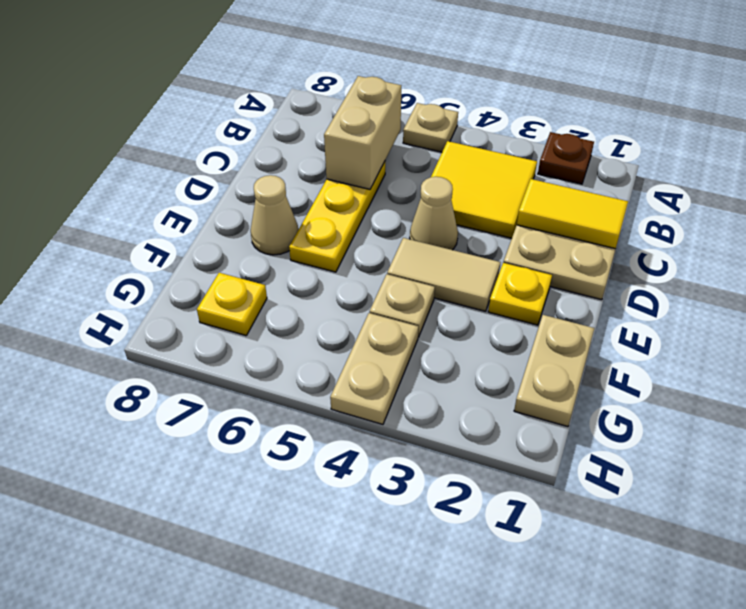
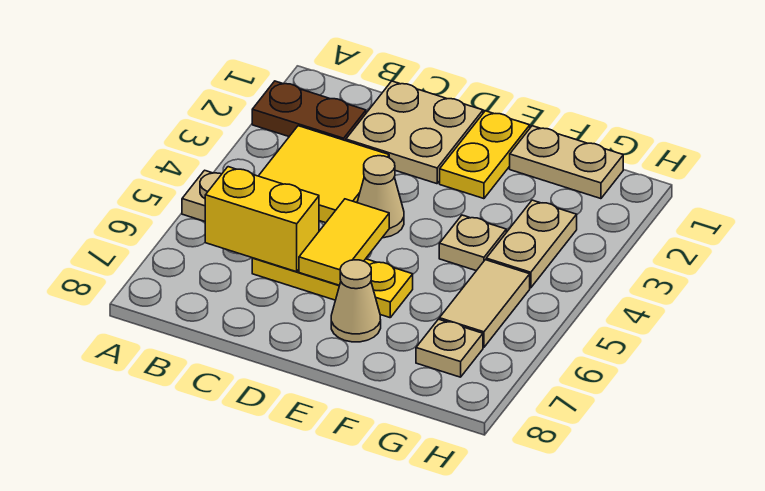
brown 1x1 plate [538,132,594,184] -> brown 1x2 plate [252,81,366,141]
tan 1x2 brick [324,76,401,189] -> yellow 1x2 brick [205,167,319,272]
yellow 1x2 tile [517,179,628,249] -> yellow 1x2 tile moved to [299,199,389,285]
yellow 1x1 plate [488,263,552,325] -> yellow 1x2 plate [440,111,530,199]
tan 1x2 tile [387,238,501,311] -> tan 1x2 tile moved to [439,260,530,347]
tan 1x2 plate [330,313,418,424] -> tan 1x2 plate turned to [486,200,577,288]
yellow 1x1 plate [197,273,267,336] -> tan 1x1 plate [416,319,483,377]

